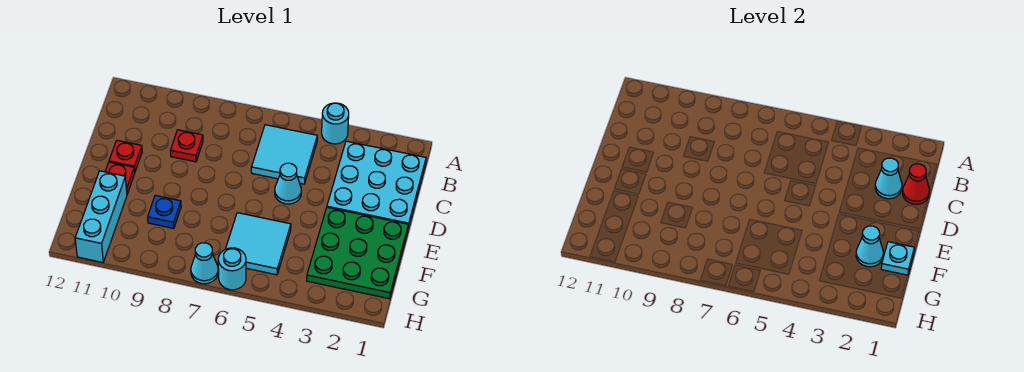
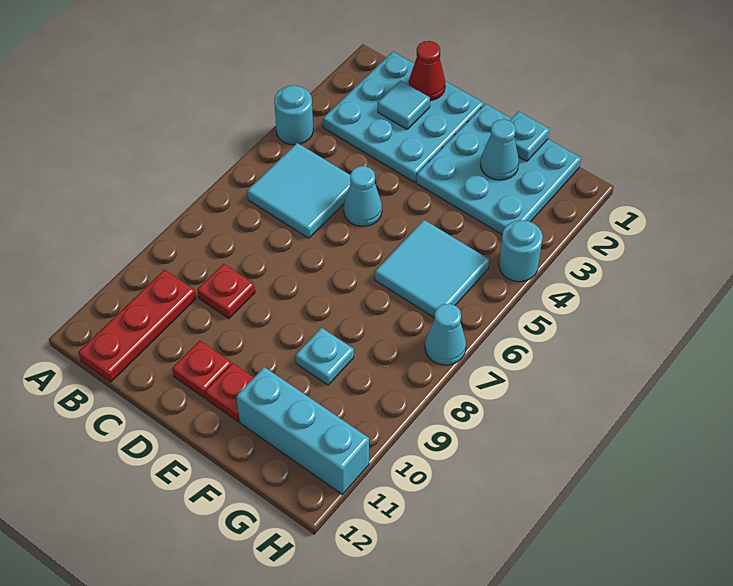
none -> red 1x3 plate [78,270,196,382]
cyan 1x1 cone [875,158,902,199] -> cyan 1x1 tile [378,81,430,129]
green 3x3 plate [307,207,408,299] -> cyan 3x3 plate [416,104,581,235]
blue 1x1 plate [148,196,181,228] -> cyan 1x1 plate [296,328,354,385]
cyan 1x1 round brick [218,248,246,290] -> cyan 1x1 round brick moved to [499,220,543,282]

